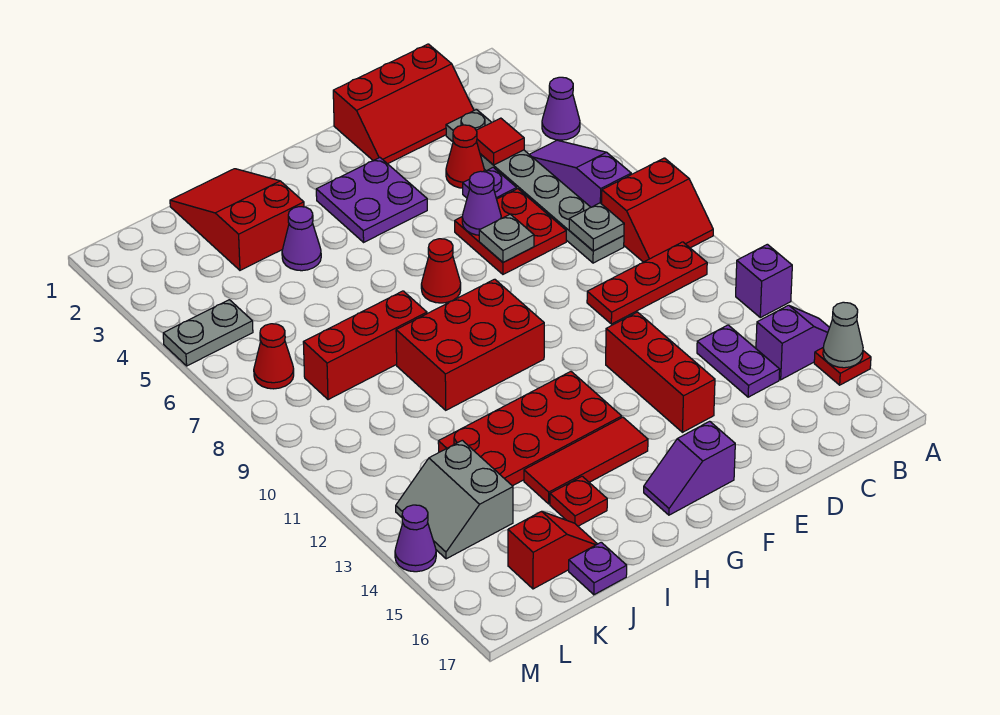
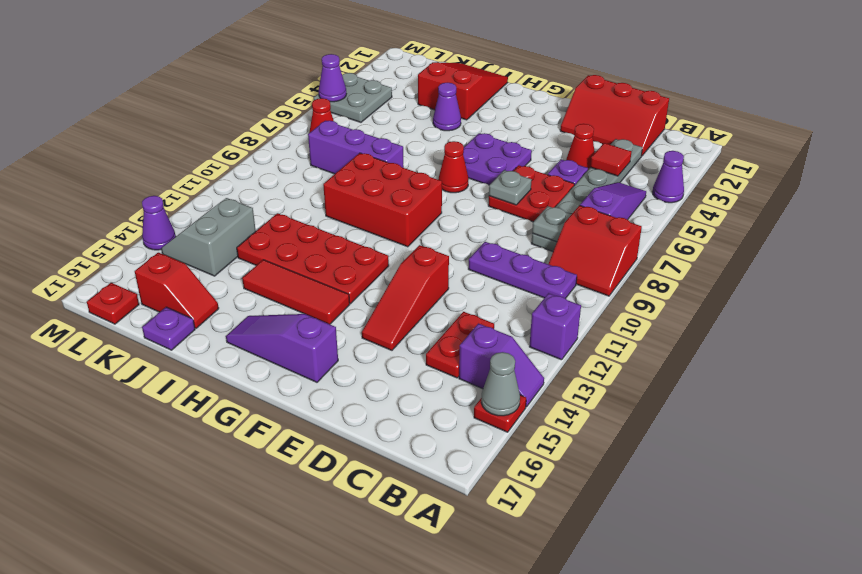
red 1x3 plate [587,242,707,324] -> purple 1x3 plate [468,242,577,299]
purple 1x2 plate [697,325,780,397] -> red 1x2 plate [426,312,494,378]
purple 1x1 cone [462,171,501,235] -> purple 1x1 cone moved to [319,54,346,102]
red 1x3 brick [606,312,715,432] -> red 1x3 slope [362,245,449,350]
purple 2x2 plate [316,158,427,242] -> purple 2x2 plate moved to [463,133,532,185]
purple 1x2 slope [644,421,735,515] -> purple 1x3 slope [226,314,338,382]
red 1x3 brick [303,291,427,400] -> purple 1x3 brick [308,121,404,174]
red 1x1 plate [550,476,607,526] -> red 1x1 plate moved to [87,283,139,324]
grey 1x2 plate [163,300,253,366] -> grey 2x2 plate [314,73,392,122]

